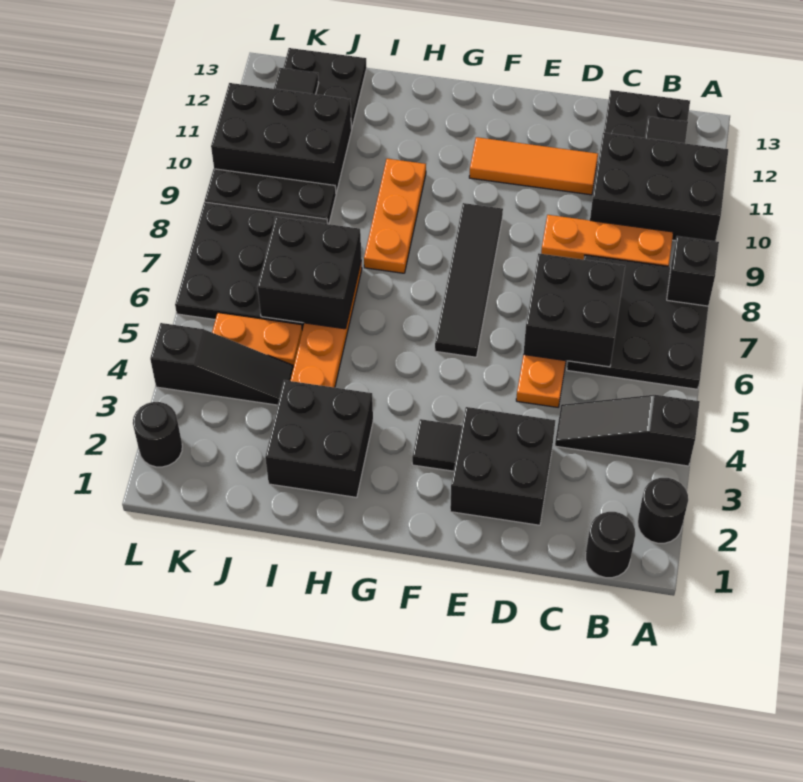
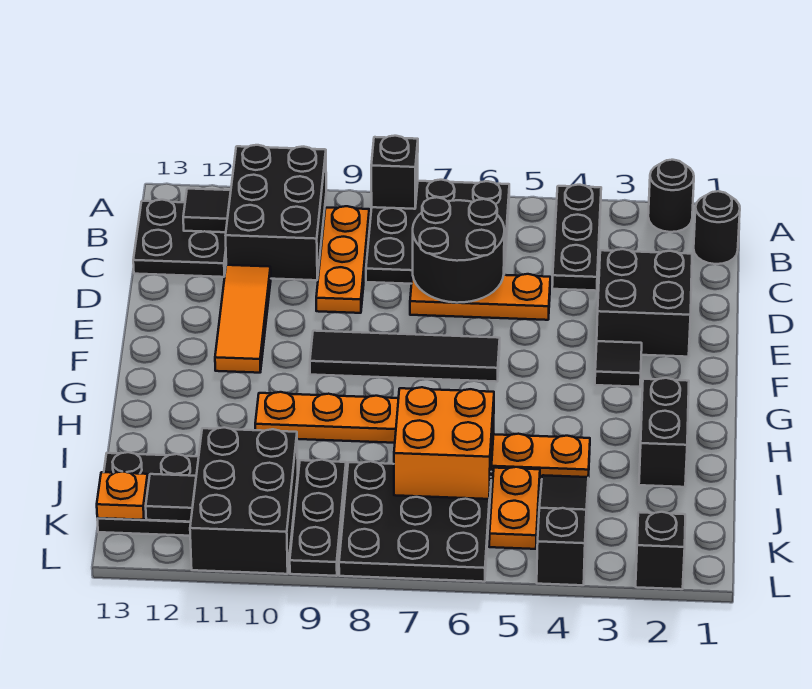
black 1x3 slope [555,395,700,466] -> black 1x3 plate [552,185,601,291]
black 2x2 brick [523,253,625,367] -> black 2x2 round brick [413,197,504,303]
black 2x2 brick [265,380,373,497] -> black 1x2 brick [639,378,689,487]
black 2x2 brick [258,217,361,329] -> orange 2x2 brick [394,387,494,499]
none -> orange 1x1 plate [97,472,148,520]
black 1x1 round brick [133,402,182,467] -> black 1x1 brick [636,512,685,589]

